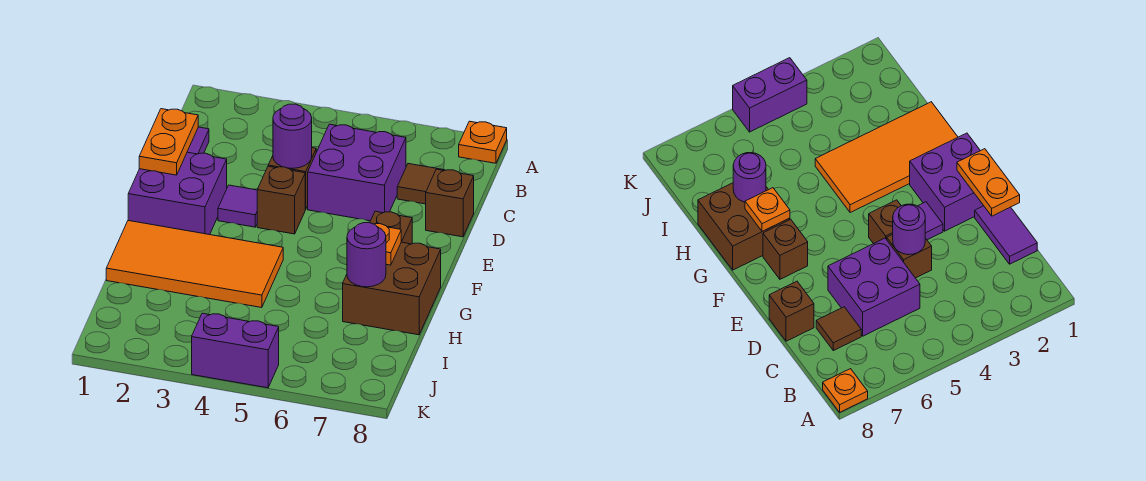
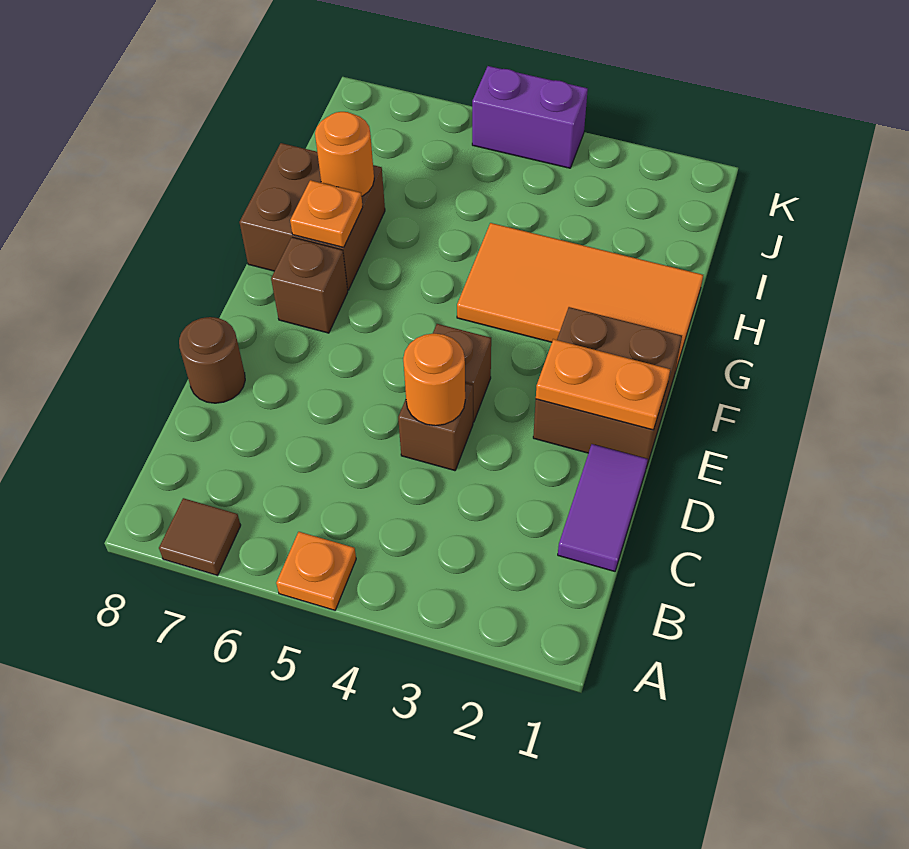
orange 1x1 plate [459,121,507,163] -> orange 1x1 plate moved to [276,532,356,610]
purple 2x2 brick [308,124,406,221] -> none
brown 1x1 tile [397,164,445,204] -> brown 1x1 tile moved to [159,498,241,575]
orange 1x2 plate [139,109,198,175] -> orange 1x2 plate turned to [536,339,670,430]
purple 1x1 round brick [273,104,312,168] -> orange 1x1 round brick [403,333,465,426]
brown 1x1 brick [426,169,474,237] -> brown 1x1 round brick [179,317,245,403]
purple 2x2 brick [128,152,227,235] -> brown 2x2 brick [533,307,682,465]
purple 1x1 tile [218,185,257,227] -> none
purple 1x1 round brick [347,223,386,287] -> orange 1x1 round brick [315,112,374,196]

